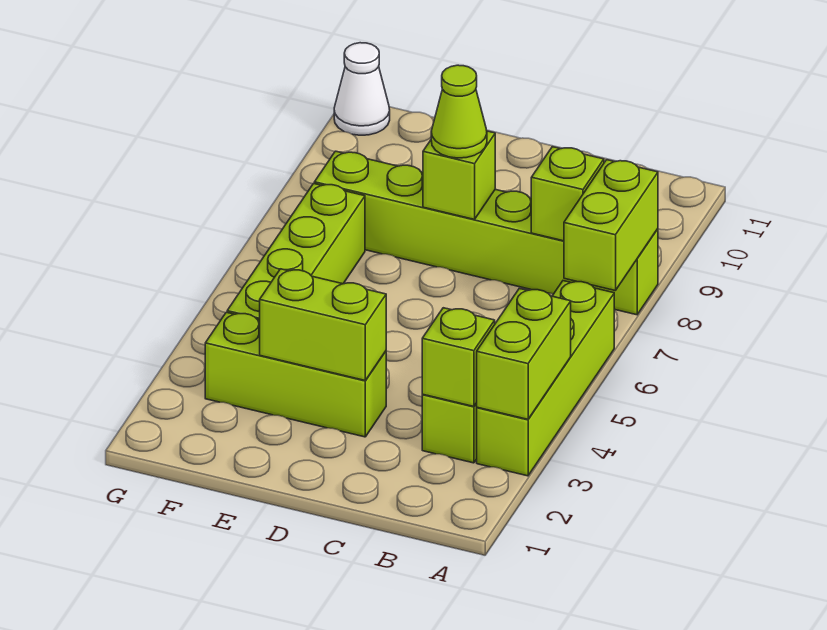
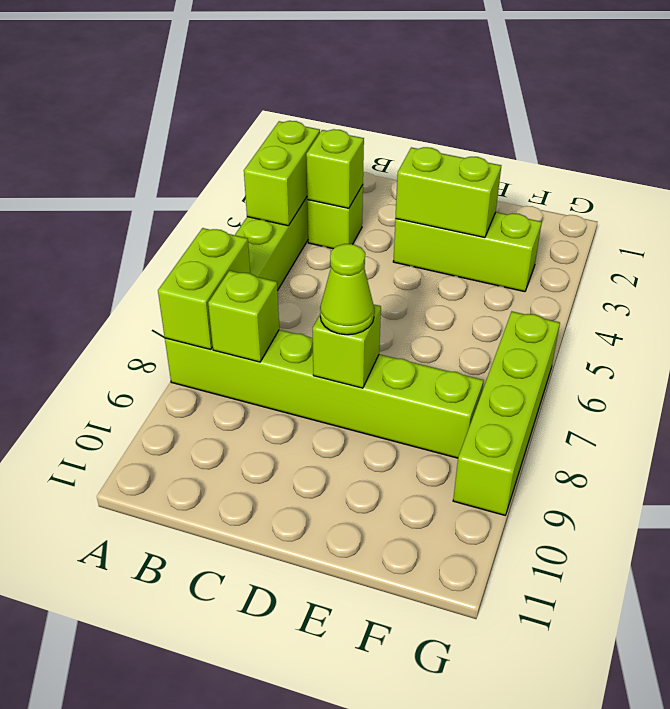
lime 1x4 brick [227,184,365,320] -> lime 1x4 brick moved to [453,311,560,515]
white 1x1 cone [334,43,390,135] -> none

